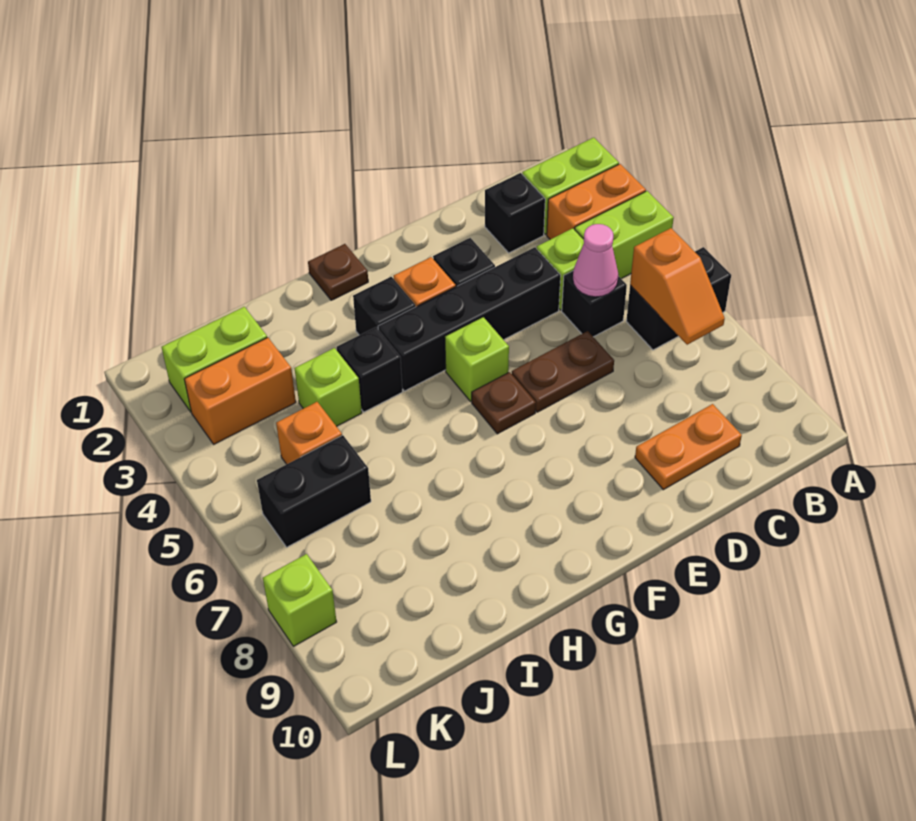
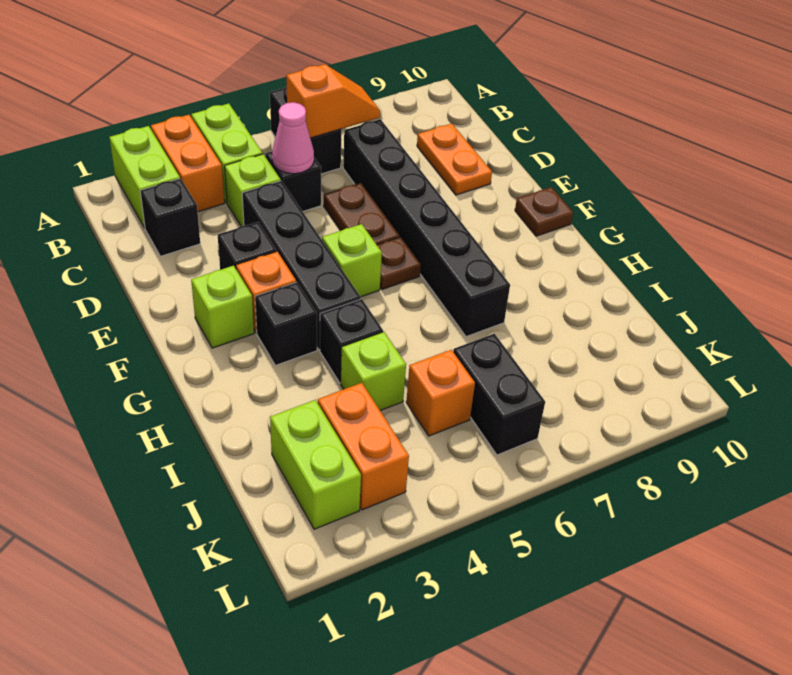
none -> black 1x6 brick [343,119,510,337]
brown 1x1 plate [308,244,368,300] -> brown 1x1 plate moved to [515,187,573,236]
lime 1x1 brick [263,554,337,646] -> lime 1x1 brick moved to [191,266,254,348]

